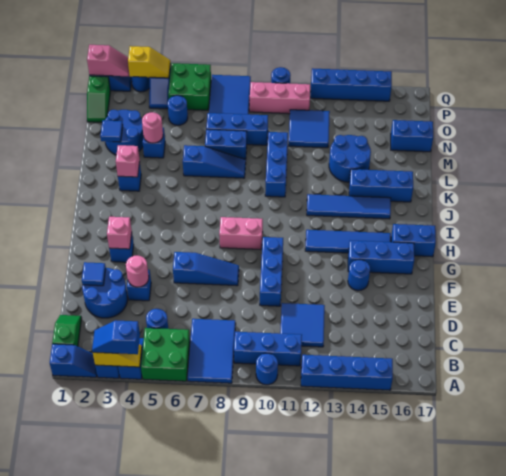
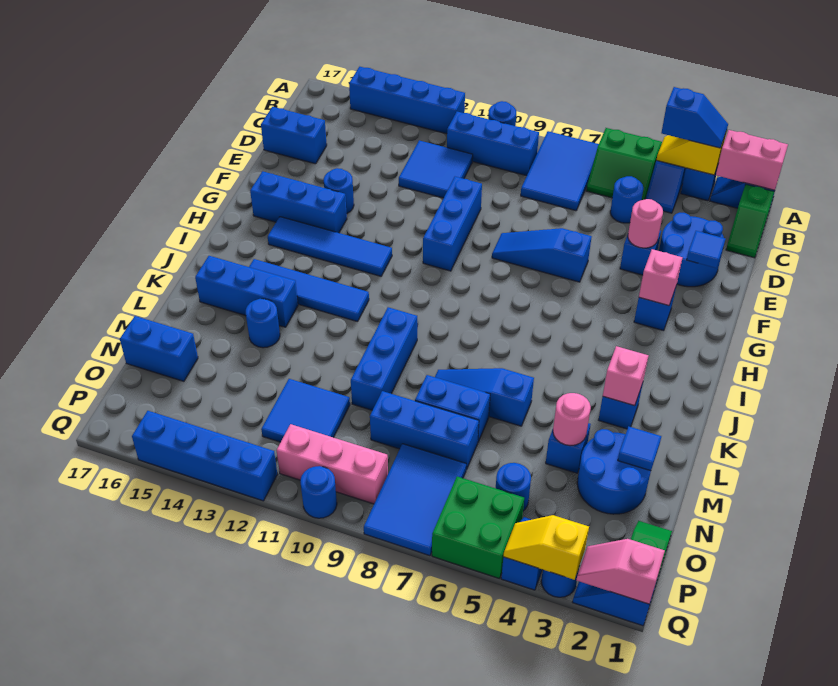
green 2x2 brick [141,328,190,381] -> green 2x2 slope [586,128,662,200]
pink 1x2 brick [219,217,263,249] -> pink 1x2 brick moved to [716,130,788,190]
blue 1x2 brick [391,224,436,257] -> blue 1x2 brick moved to [261,107,327,164]
blue 2x2 round brick [329,135,371,182] -> blue 1x1 round brick [246,299,280,348]

